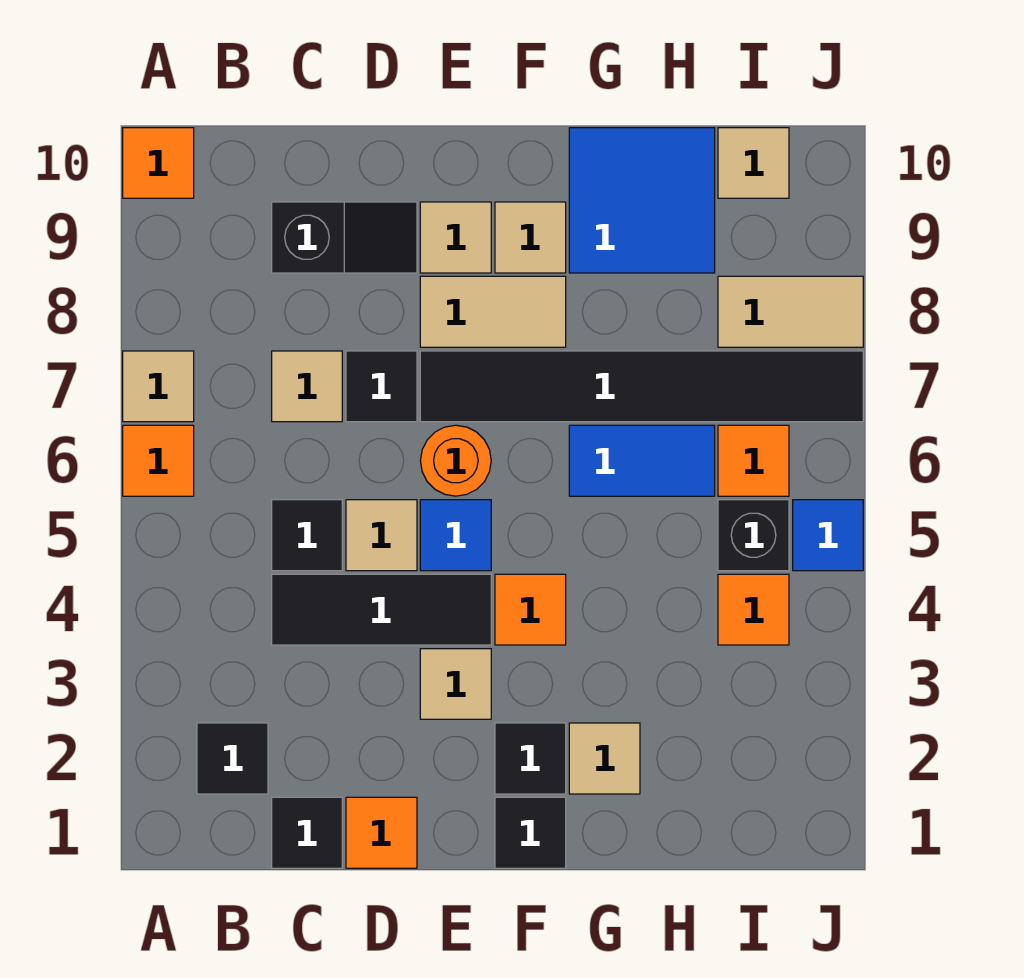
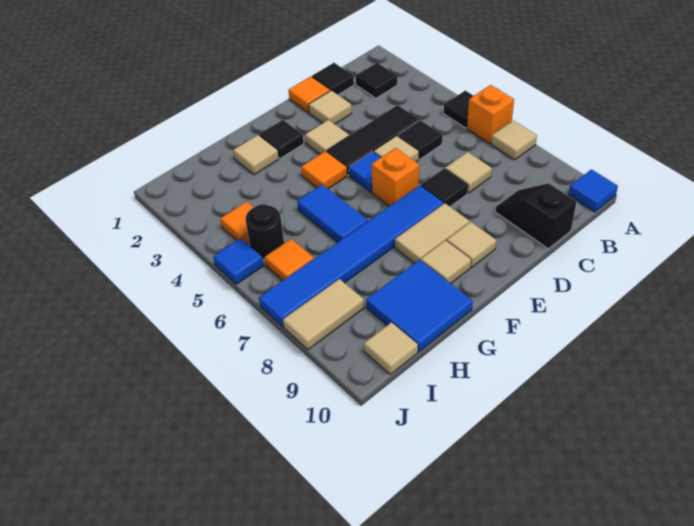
orange 1x1 tile [123,425,194,496] -> orange 1x1 brick [467,85,514,144]
orange 1x1 tile [123,128,194,198] -> blue 1x1 tile [568,169,618,212]
black 1x2 slope [272,202,417,273] -> black 1x2 slope turned to [495,183,577,249]
none -> tan 1x1 tile [309,90,352,124]
orange 1x1 round brick [420,425,491,496] -> orange 1x1 brick [371,148,419,206]
black 1x6 tile [420,351,863,422] -> blue 1x6 tile [259,185,444,327]
black 1x1 tile [495,797,566,868] -> black 1x1 tile moved to [444,91,473,128]
blue 1x2 tile [569,425,715,496] -> blue 1x2 tile turned to [297,185,368,242]
black 1x1 brick [718,500,789,571] -> black 1x1 round brick [245,204,284,259]

